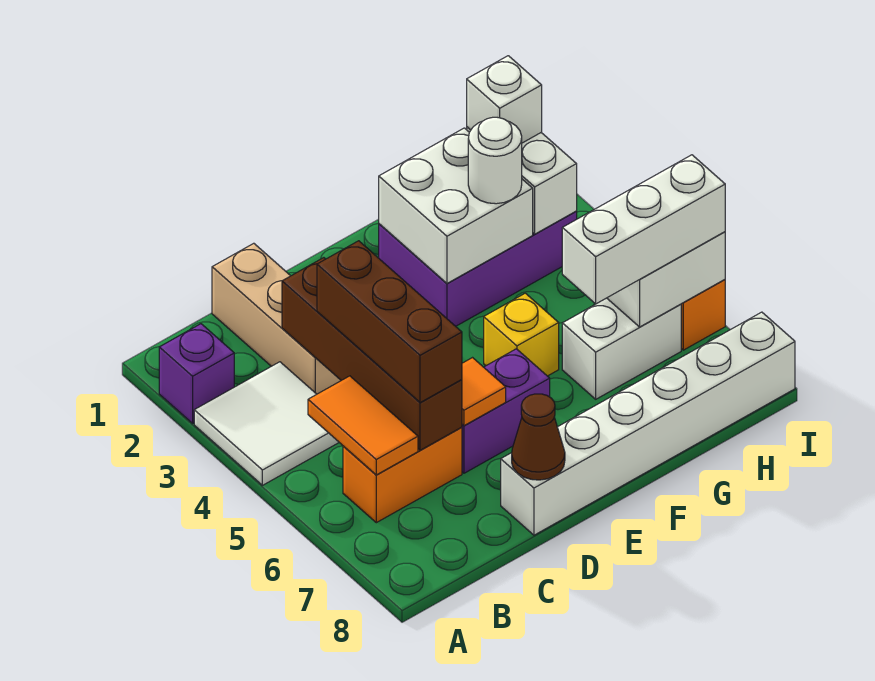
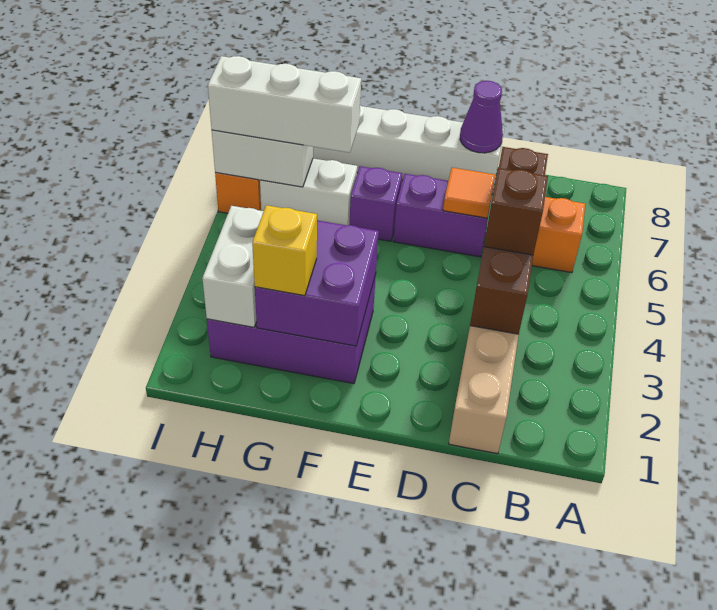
purple 1x1 brick [159,324,234,423] -> purple 1x1 brick moved to [349,166,402,241]
white 2x2 tile [194,362,339,485] -> none
orange 1x2 tile [308,376,418,475] -> none
brown 1x3 brick [317,241,462,403] -> brown 1x1 brick [484,168,548,255]
brown 1x1 cone [512,394,565,480] -> purple 1x1 cone [460,81,503,153]
white 2x2 brick [379,128,533,283] -> purple 2x2 brick [255,220,379,346]
yellow 1x1 brick [484,293,559,376] -> yellow 1x1 brick moved to [252,205,317,296]
white 1x1 round brick [468,117,522,204] -> none
white 1x1 brick [467,56,542,143] -> none

